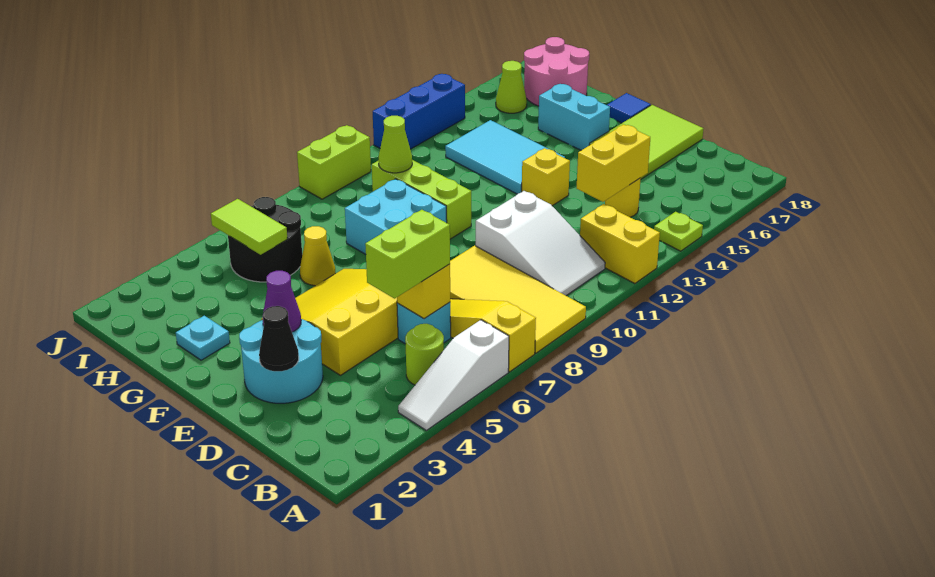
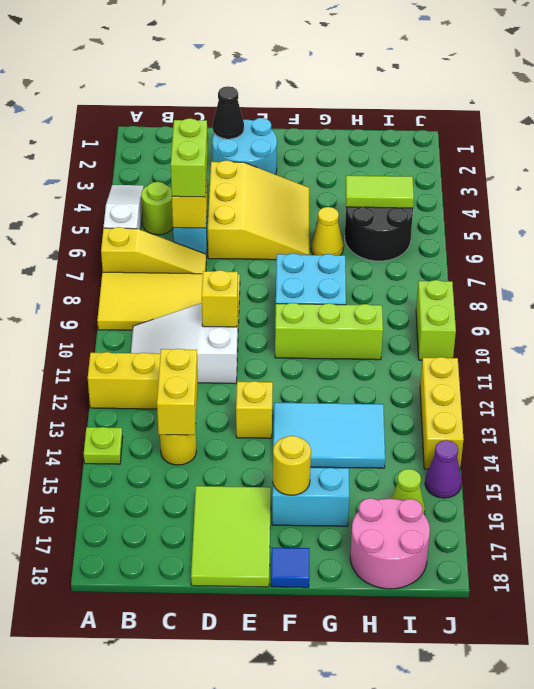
none -> yellow 1x1 brick [202,270,238,327]
purple 1x1 cone [262,271,301,332] -> purple 1x1 cone moved to [425,440,462,498]
none -> yellow 1x1 round brick [273,436,311,495]
cyan 1x1 plate [176,316,230,360] -> none
lime 1x1 cone [379,116,412,173] -> none
blue 1x3 brick [373,74,465,149] -> yellow 1x3 brick [420,357,464,469]

